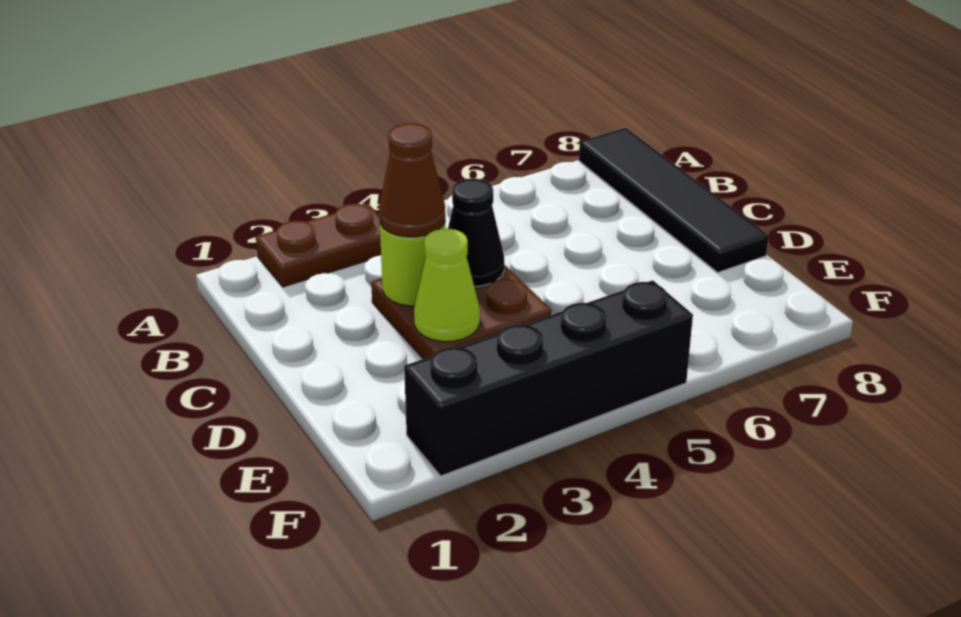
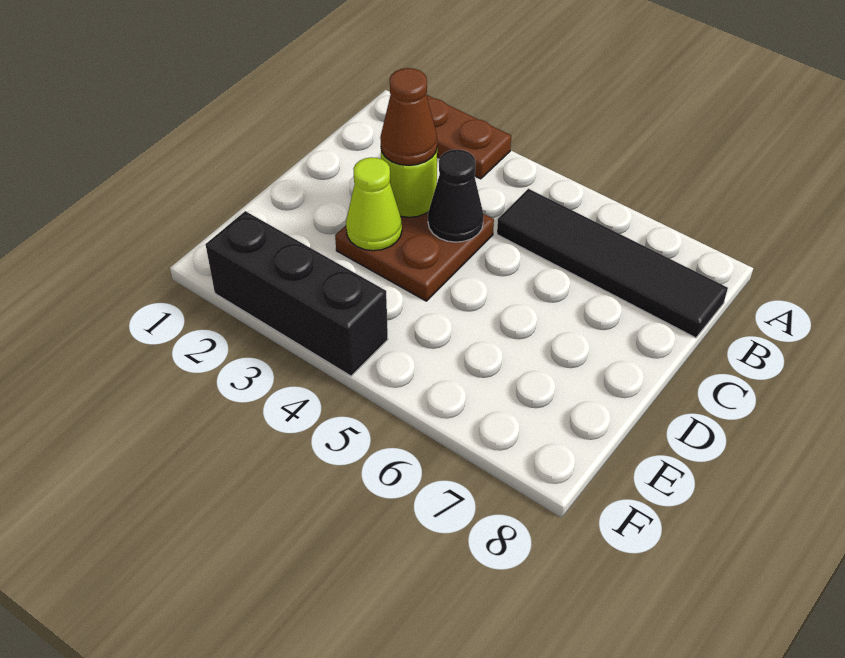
black 1x4 tile [579,128,769,273] -> black 1x4 tile turned to [497,189,728,338]
black 1x4 brick [404,280,693,476] -> black 1x3 brick [205,211,388,376]

